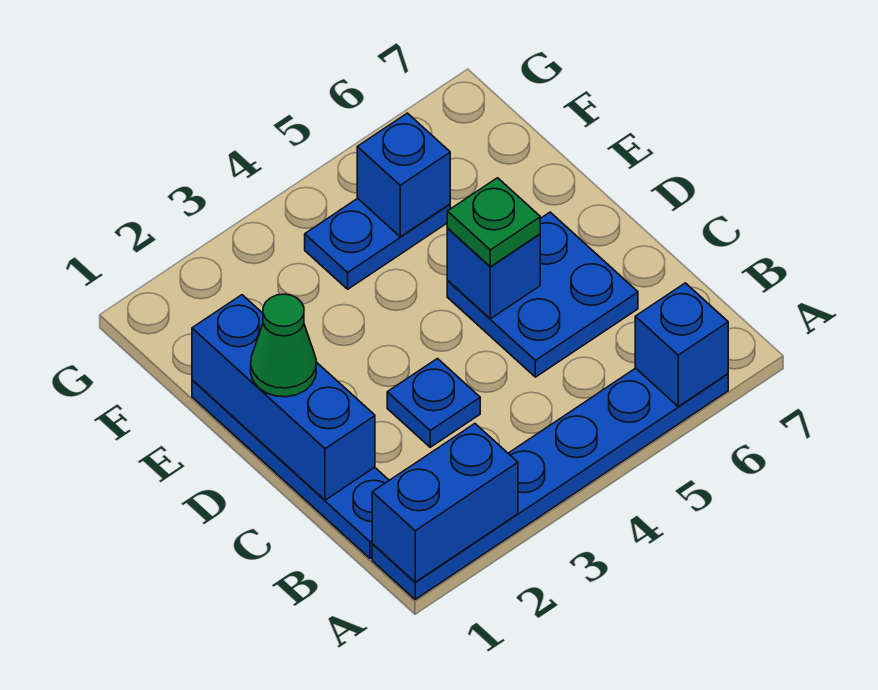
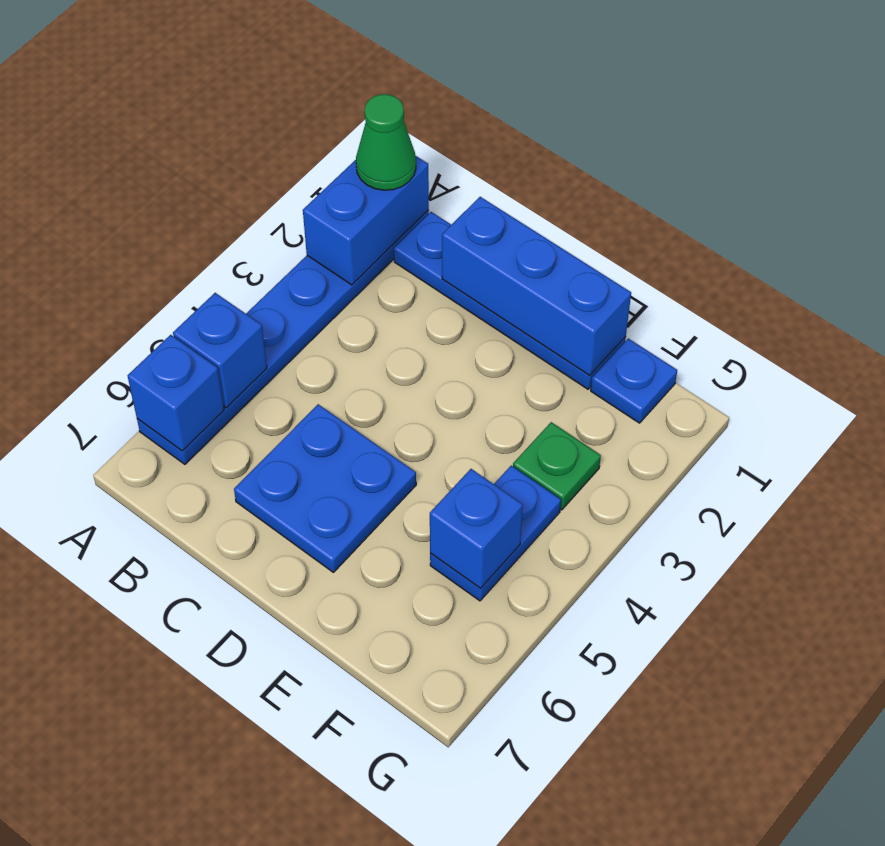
blue 1x1 plate [387,359,480,447] -> blue 1x1 plate moved to [591,338,677,423]
green 1x1 cone [251,294,316,397] -> green 1x1 cone moved to [356,94,416,190]
blue 1x1 brick [447,229,540,319] -> blue 1x1 brick moved to [173,293,267,408]
green 1x1 plate [447,178,540,267] -> green 1x1 plate moved to [513,422,601,510]

